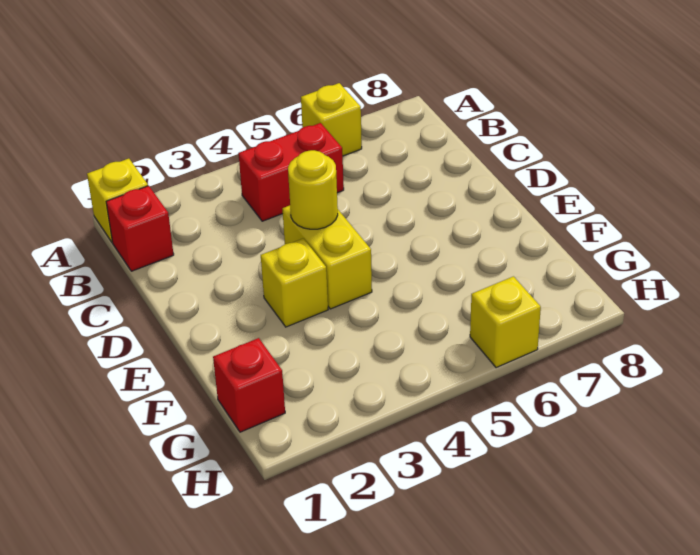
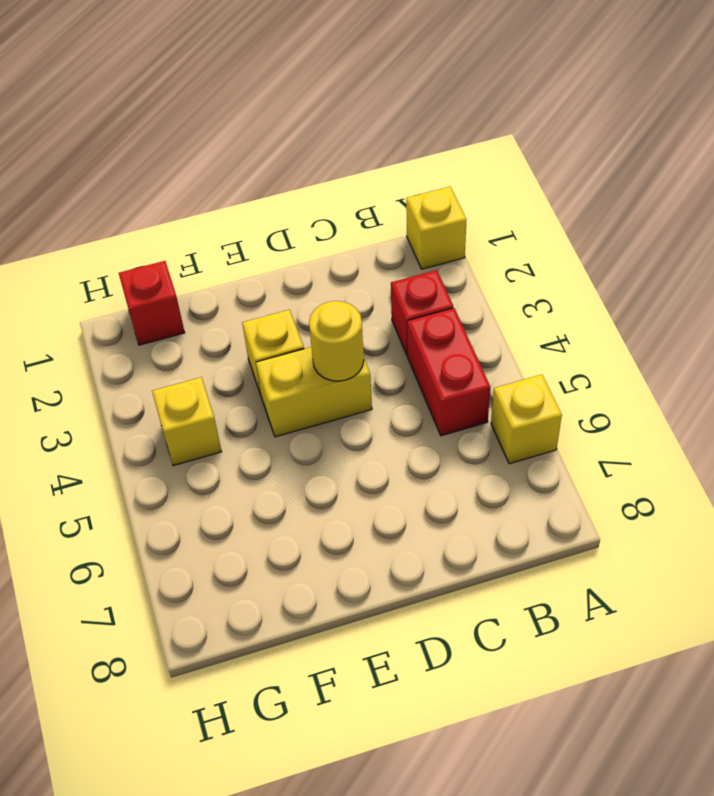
red 1x1 brick [106,186,174,271] -> red 1x1 brick moved to [391,270,453,356]
yellow 1x1 brick [470,276,541,368] -> yellow 1x1 brick moved to [152,377,222,466]

